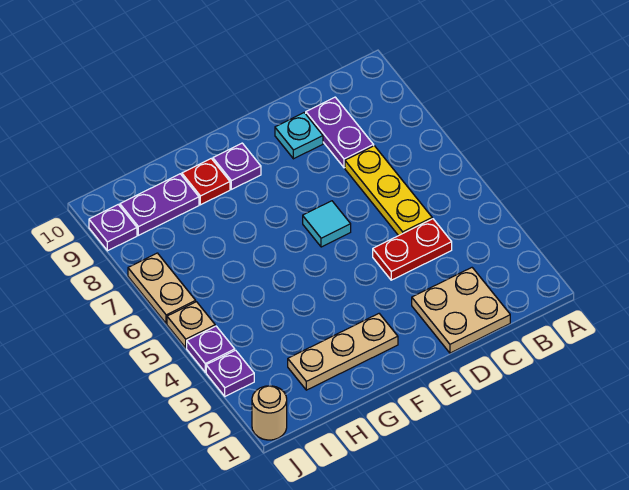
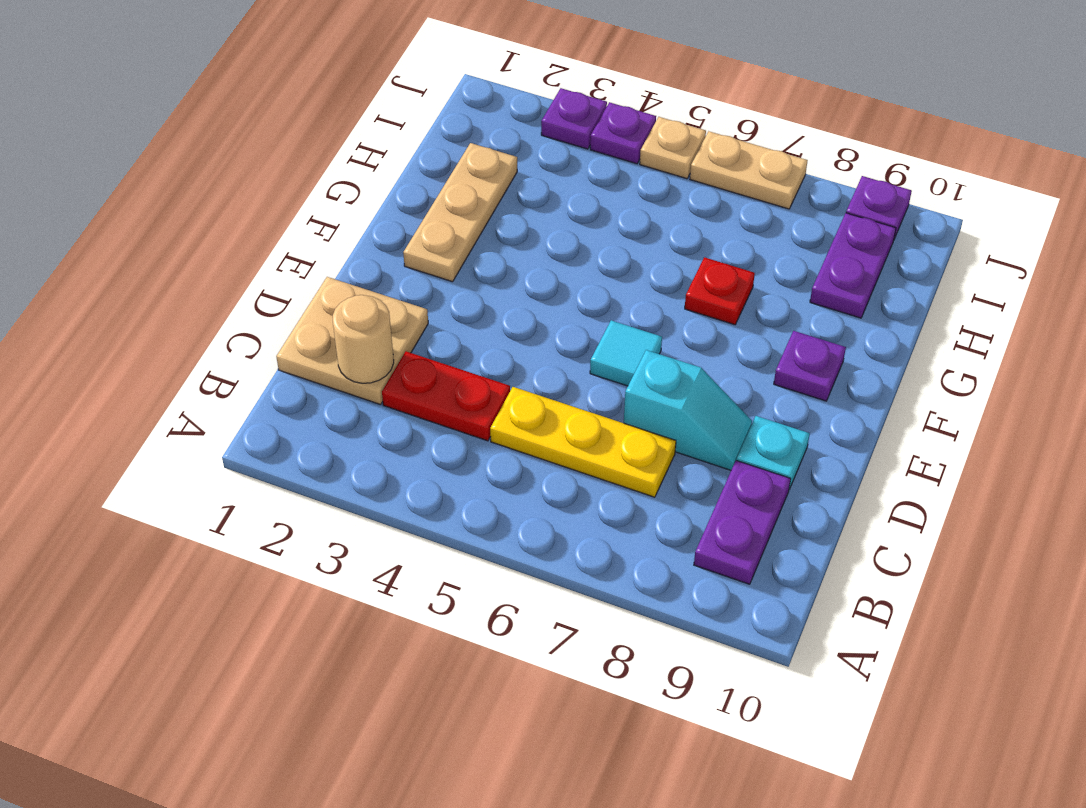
red 1x2 plate [373,219,452,280] -> red 1x2 plate turned to [382,351,510,441]
purple 1x2 plate [306,97,374,168] -> purple 1x2 plate turned to [694,460,791,584]
none -> cyan 1x2 slope [624,350,752,470]
red 1x1 plate [182,159,230,205] -> red 1x1 plate moved to [685,257,755,325]
tan 1x1 round brick [252,386,287,440] -> tan 1x1 round brick moved to [333,295,394,383]

